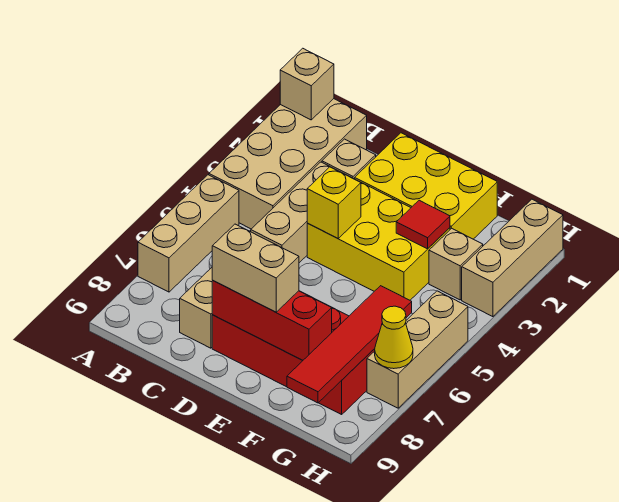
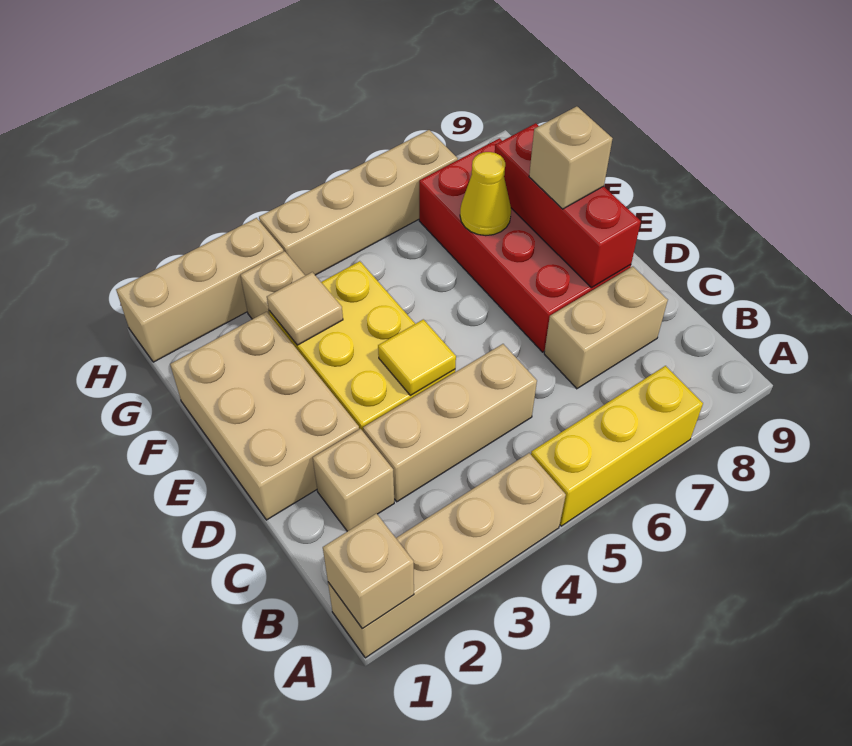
tan 2x4 brick [209,99,367,229] -> tan 1x4 brick [328,453,566,658]
tan 1x3 brick [138,175,239,292] -> yellow 1x3 brick [531,366,703,526]
yellow 2x3 brick [355,133,497,239] -> tan 2x3 brick [170,312,359,520]
yellow 1x1 brick [307,167,361,238] -> yellow 1x1 tile [378,319,456,395]
tan 1x2 brick [212,224,299,312] -> tan 1x1 brick [529,106,613,209]
red 1x1 tile [396,200,450,249] -> tan 1x1 tile [267,272,343,345]
red 1x4 tile [287,286,412,403] -> none
tan 1x3 brick [367,291,468,408] -> tan 1x4 brick [259,130,458,276]
yellow 1x1 cone [375,306,413,369] -> yellow 1x1 cone moved to [460,152,511,236]

